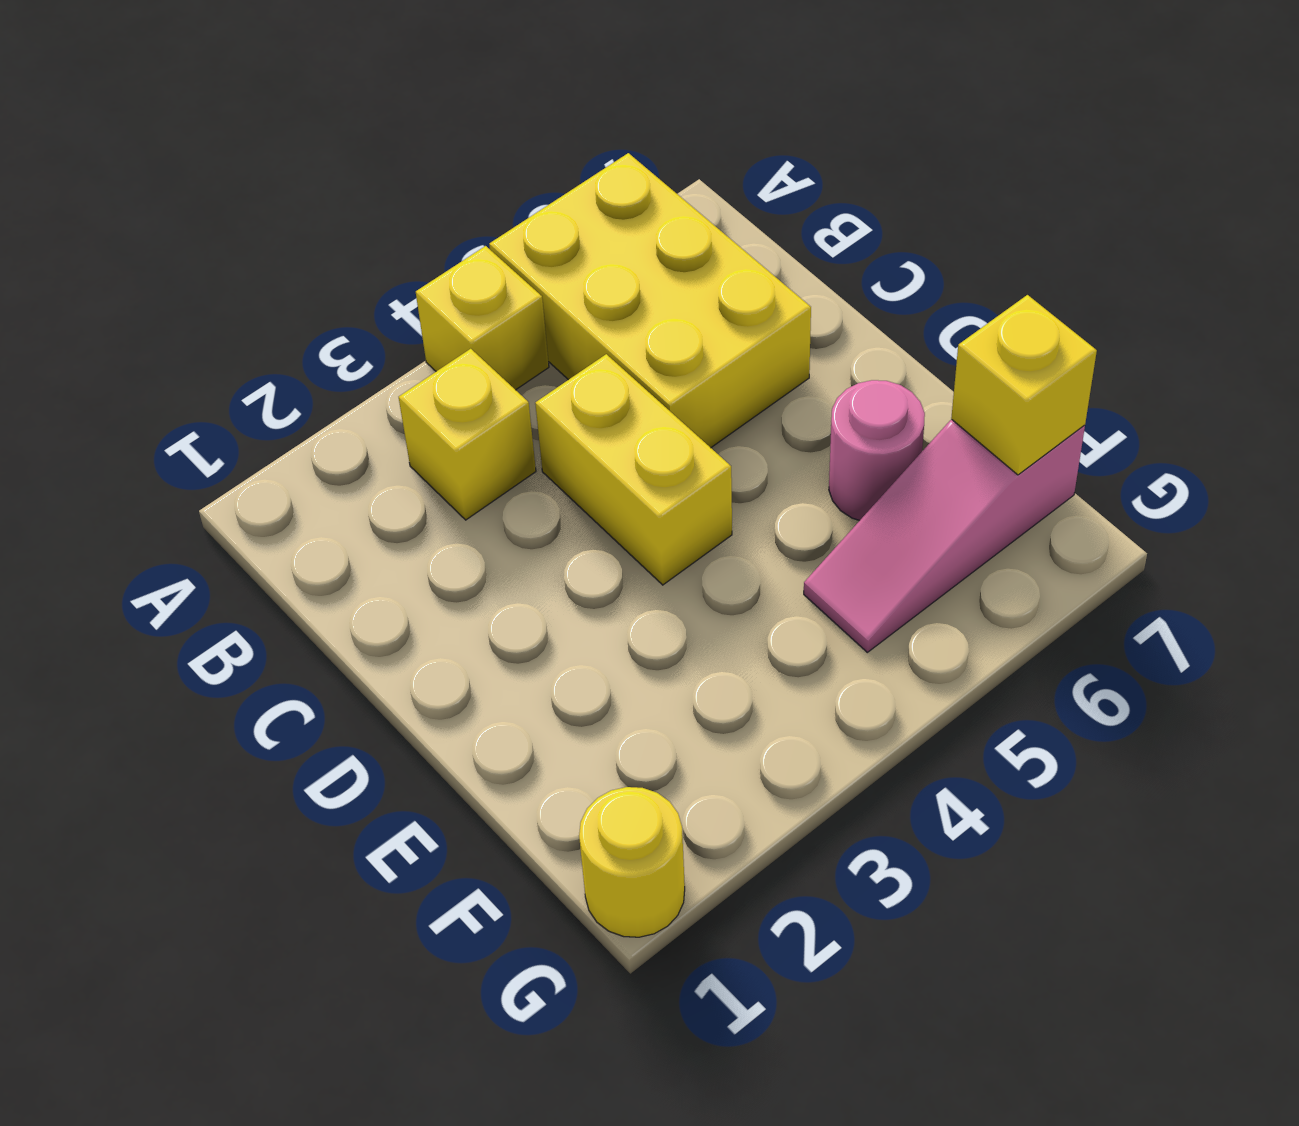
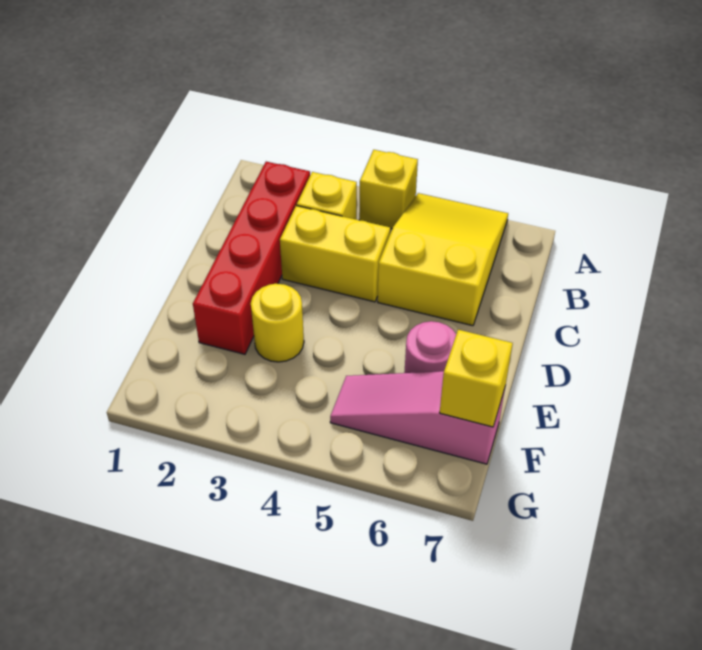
yellow 2x3 brick [489,153,811,448] -> yellow 2x3 slope [378,193,508,326]
none -> red 1x4 brick [193,162,310,354]
yellow 1x2 brick [535,354,732,585] -> yellow 1x2 brick turned to [280,206,390,302]
yellow 1x1 round brick [579,787,685,937] -> yellow 1x1 round brick moved to [251,284,304,362]

